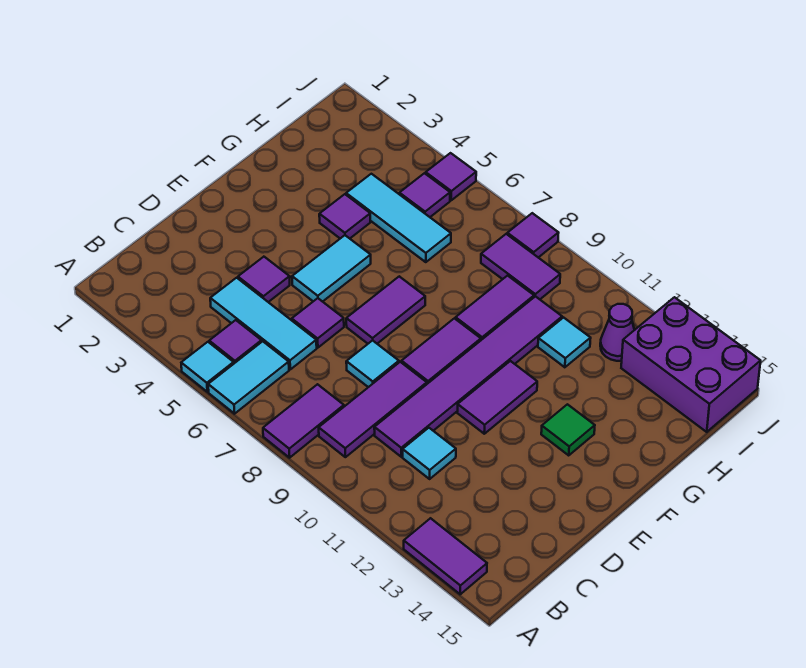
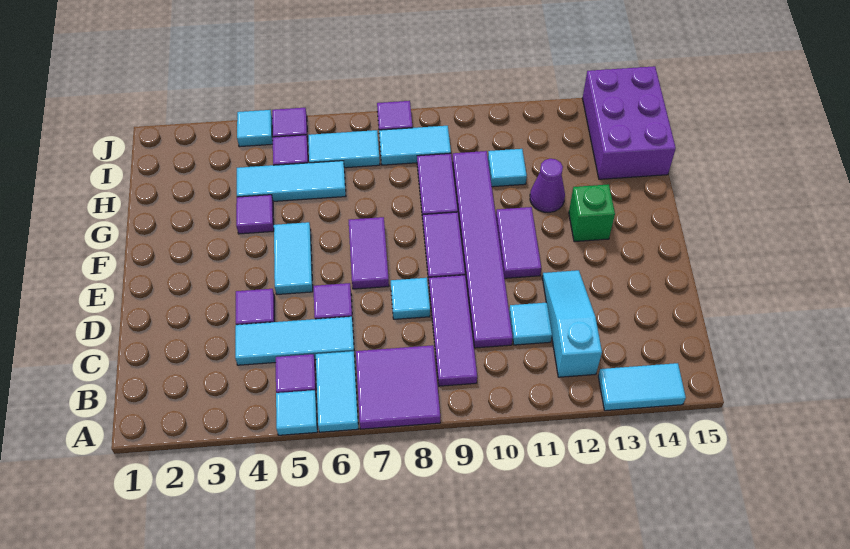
purple 1x2 tile [263,384,344,458] -> purple 2x2 tile [356,345,440,429]
purple 1x2 tile [404,518,487,594] -> cyan 1x2 tile [598,363,686,411]
none -> cyan 1x3 slope [542,270,602,377]
green 1x1 tile [541,404,595,455] -> green 1x1 brick [569,184,615,242]
none -> cyan 1x2 tile [308,130,380,168]
purple 1x2 tile [481,234,560,299] -> cyan 1x2 tile [379,126,451,165]
purple 1x1 cone [600,304,634,361] -> purple 1x1 cone moved to [530,159,565,212]
purple 2x3 brick [621,297,761,432] -> purple 2x3 brick turned to [583,66,676,179]
none -> cyan 1x1 tile [237,110,273,147]

